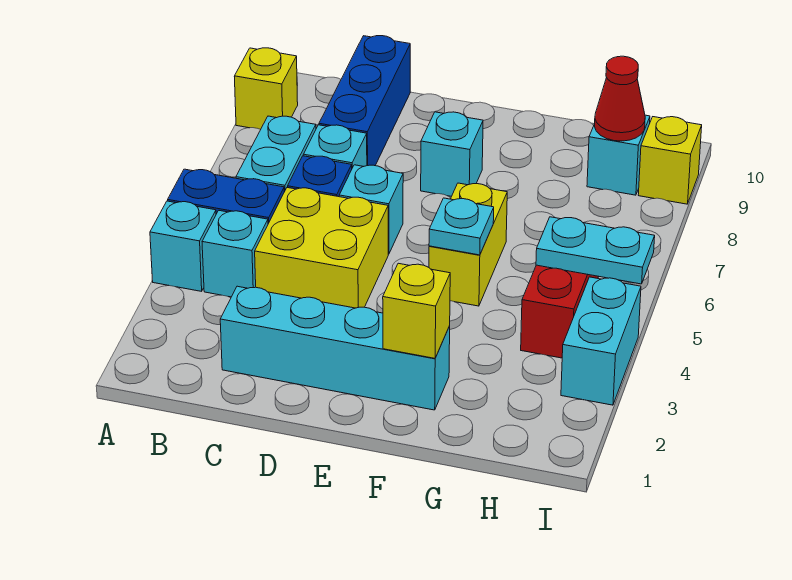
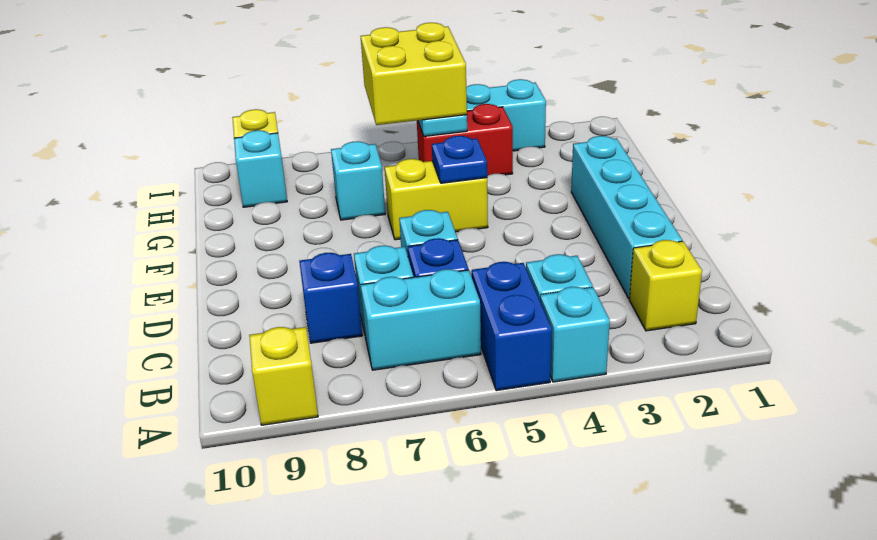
yellow 2x2 brick [255,187,388,308] -> yellow 2x2 brick moved to [361,23,467,125]
blue 1x3 brick [319,36,410,166] -> blue 1x1 brick [299,253,362,343]
cyan 1x1 brick [421,112,483,196] -> cyan 1x1 brick moved to [331,141,385,220]
yellow 1x1 brick [383,263,450,358] -> yellow 1x1 brick moved to [629,240,702,331]
cyan 1x1 plate [429,198,494,255] -> blue 1x1 plate [432,136,487,183]
red 1x1 cone [595,56,645,141] -> none

